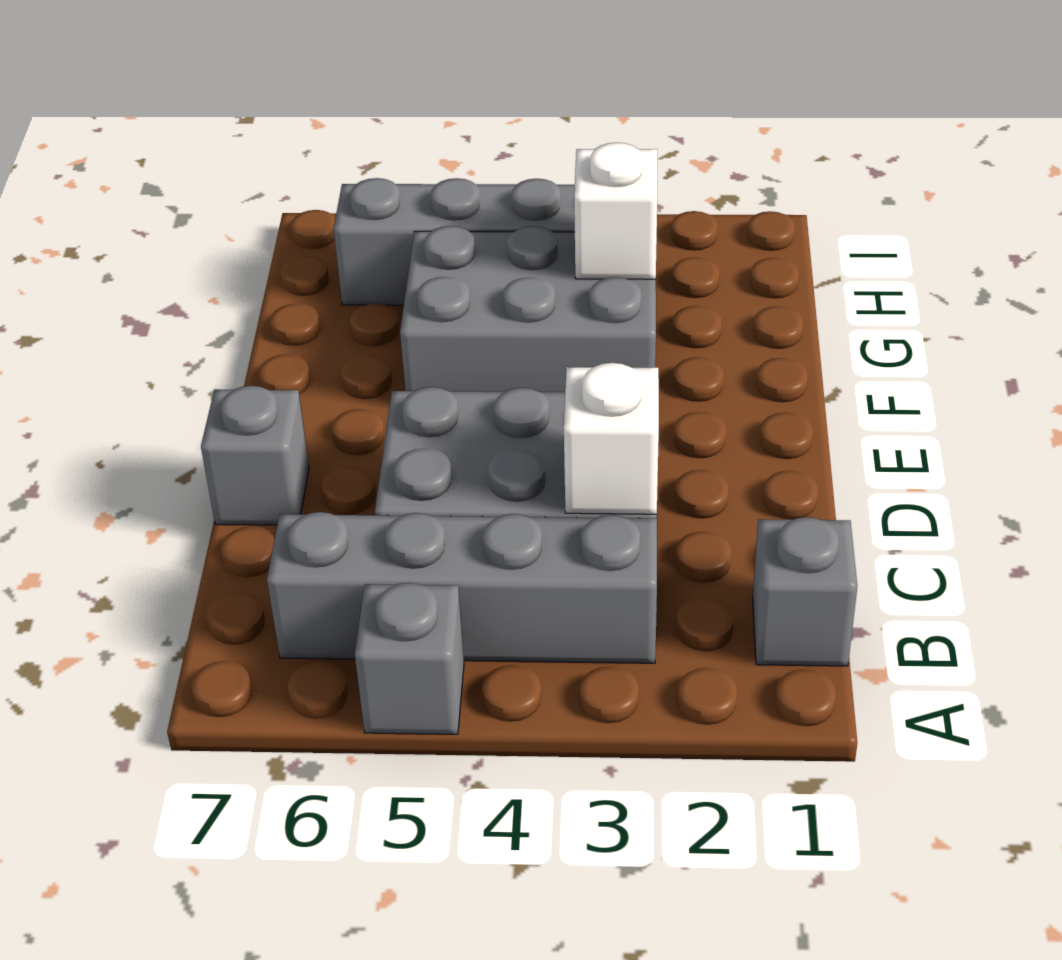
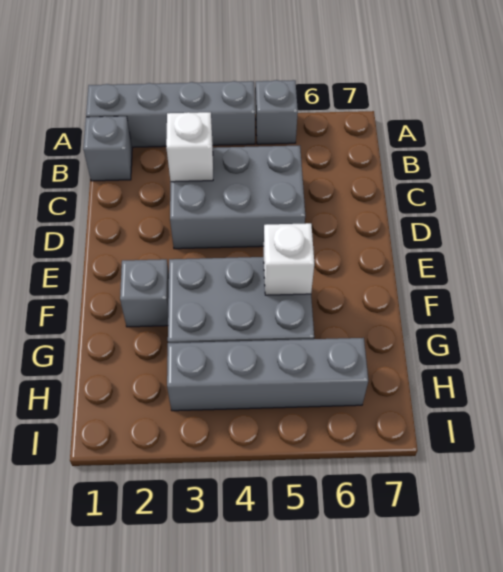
grey 1x4 brick [267,512,657,663] -> grey 1x4 brick moved to [86,81,255,147]
grey 1x1 brick [201,386,309,525] -> grey 1x1 brick moved to [120,259,169,327]
white 1x1 brick [574,143,657,279] -> white 1x1 brick moved to [264,223,314,295]

